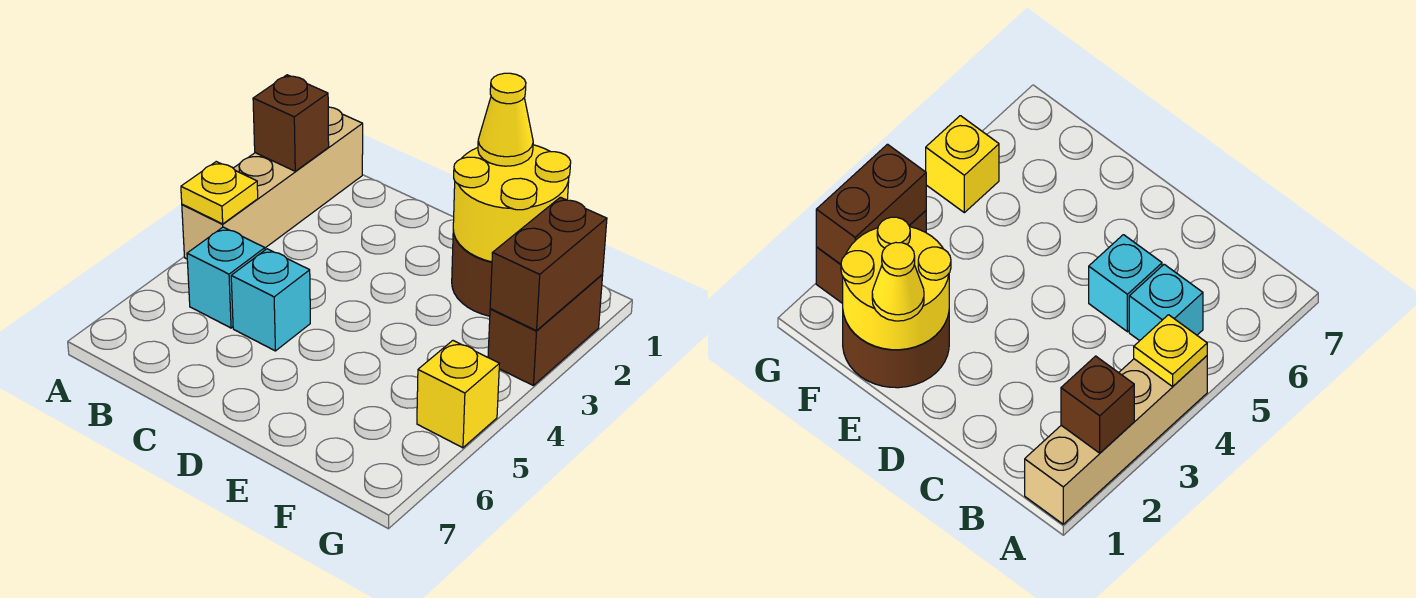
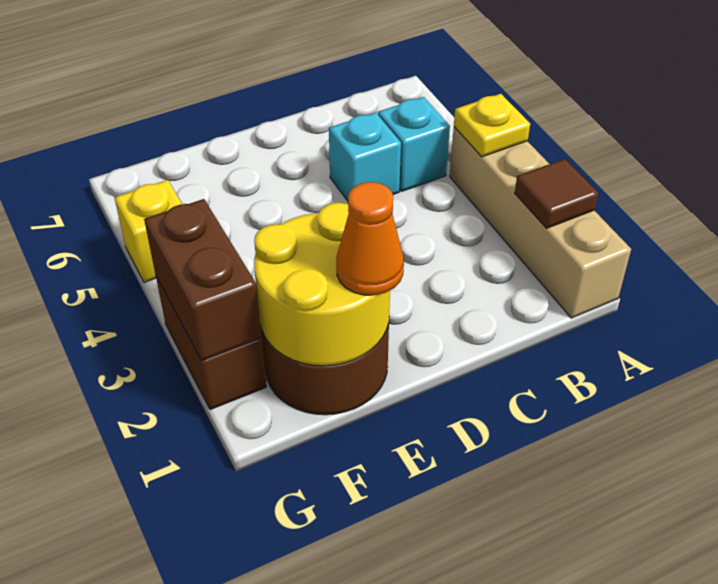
brown 1x1 brick [253,75,329,171] -> brown 1x1 tile [515,159,598,228]
yellow 1x1 cone [478,73,533,166] -> orange 1x1 cone [336,182,404,295]

